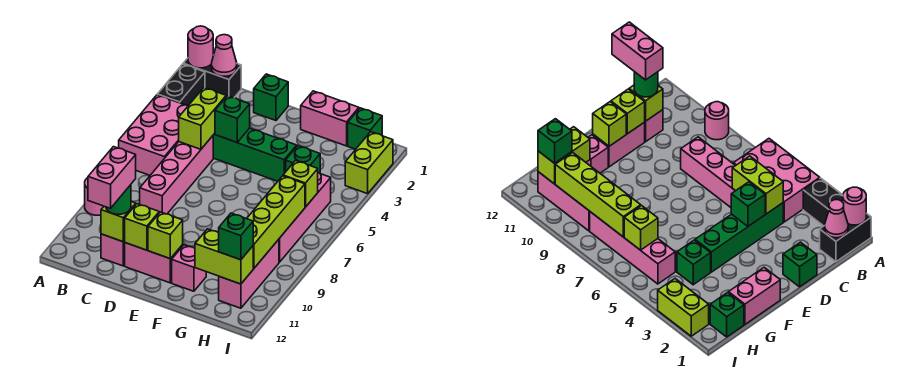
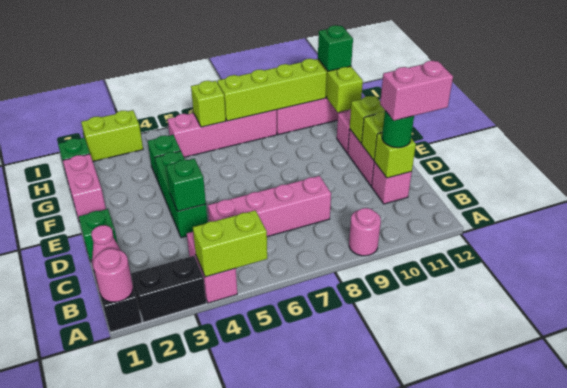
pink 2x3 brick [119,95,188,175] -> pink 1x2 brick [187,232,237,303]
green 1x4 brick [213,128,297,181] -> green 1x3 brick [155,151,208,238]
lime 1x2 brick [179,88,226,149] -> lime 1x2 brick moved to [193,210,267,277]

